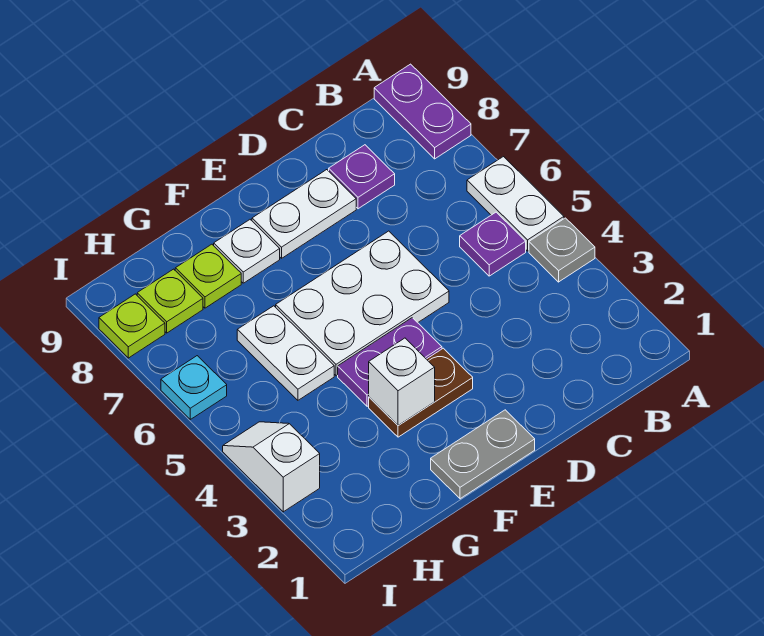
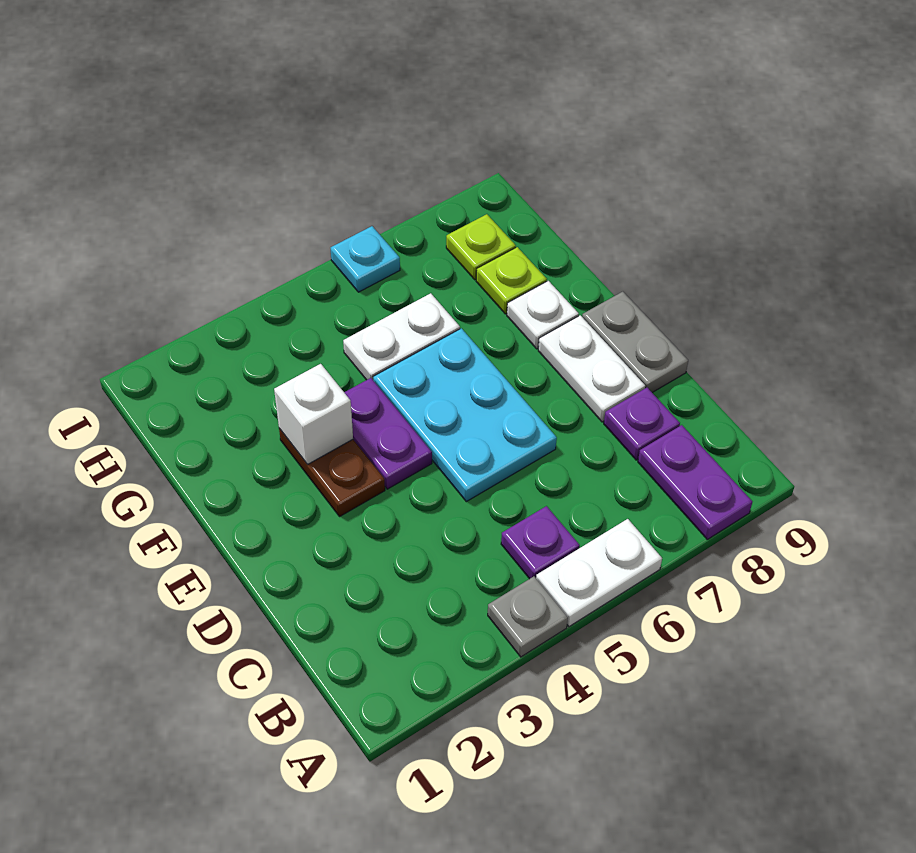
purple 1x2 plate [374,64,471,159] -> purple 1x2 plate turned to [638,425,752,539]
white 2x3 plate [276,231,449,376] -> cyan 2x3 plate [373,328,557,502]
grey 1x2 plate [431,410,535,499] -> grey 1x2 plate moved to [582,292,688,393]
white 1x2 slope [223,422,320,512] -> none
lime 1x1 plate [99,294,165,358] -> none

